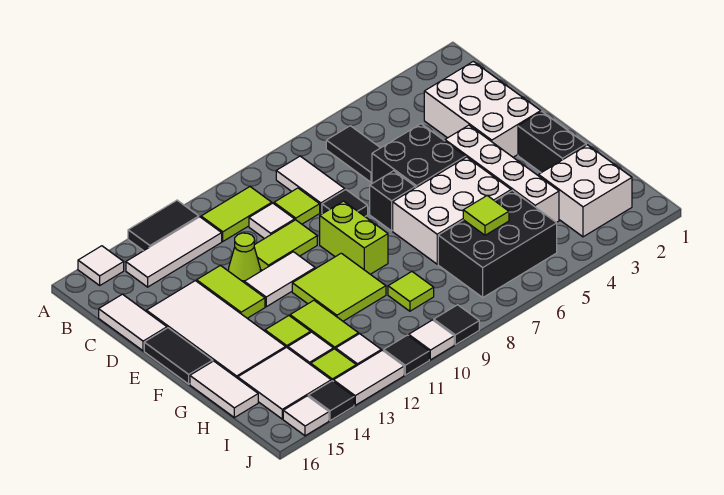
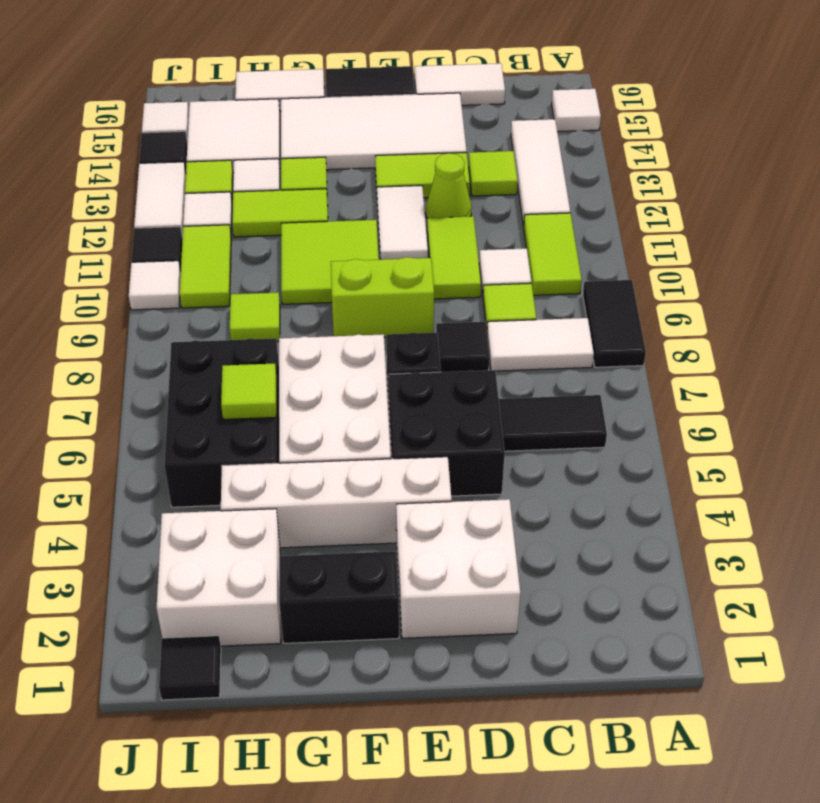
black 1x2 tile [128,200,199,251] -> black 1x2 tile moved to [583,280,646,367]
white 2x3 brick [424,61,541,157] -> white 2x2 brick [396,499,520,638]
none -> lime 1x1 tile [469,151,518,196]
none -> lime 1x2 tile [180,225,231,308]
black 1x1 tile [434,305,479,345] -> black 1x1 tile moved to [159,636,221,700]

